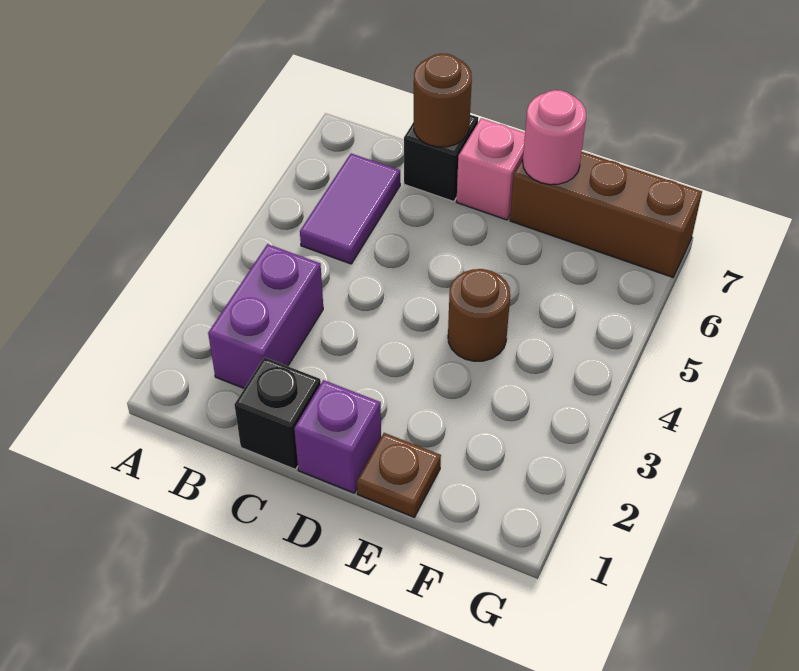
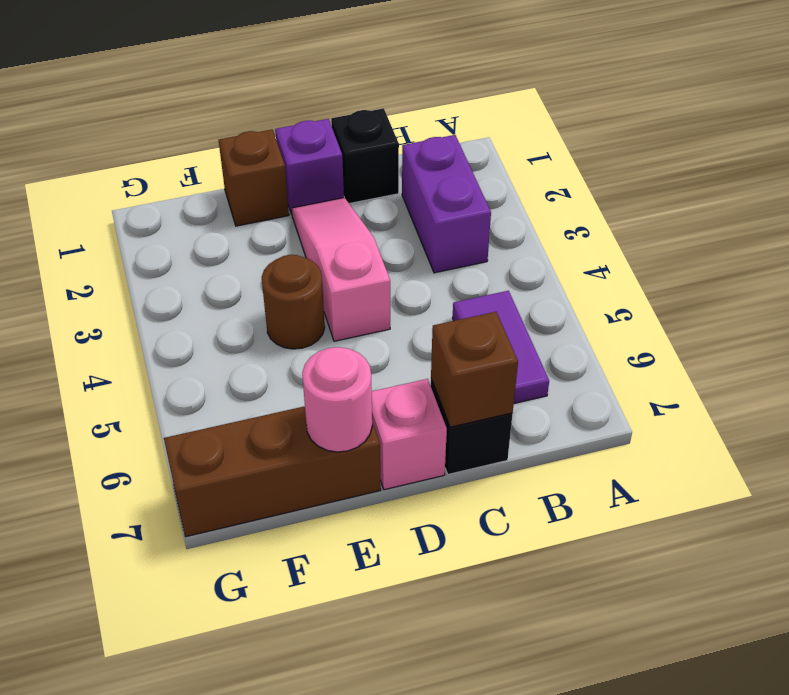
brown 1x1 round brick [413,54,472,147] -> brown 1x1 brick [431,312,518,427]
none -> pink 1x3 slope [292,197,390,341]
brown 1x1 plate [357,433,441,517] -> brown 1x1 brick [219,129,289,226]

